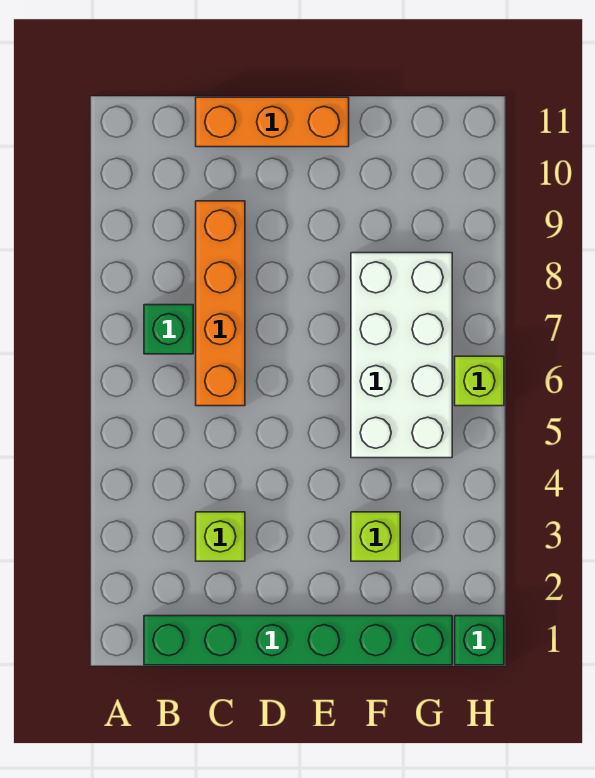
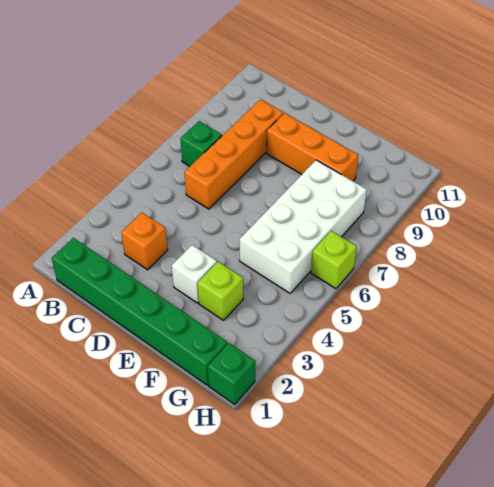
lime 1x1 brick [196,512,245,561] -> orange 1x1 brick [121,213,168,270]
orange 1x3 brick [196,97,349,147] -> orange 1x3 brick moved to [267,113,359,181]
none -> white 1x1 brick [172,245,217,303]

